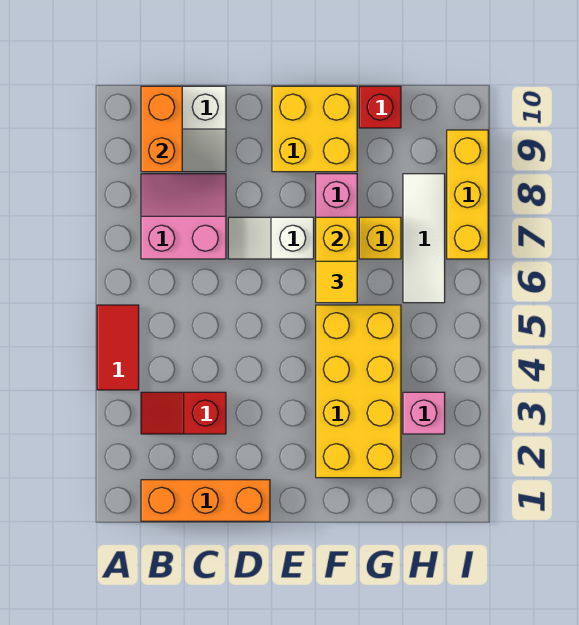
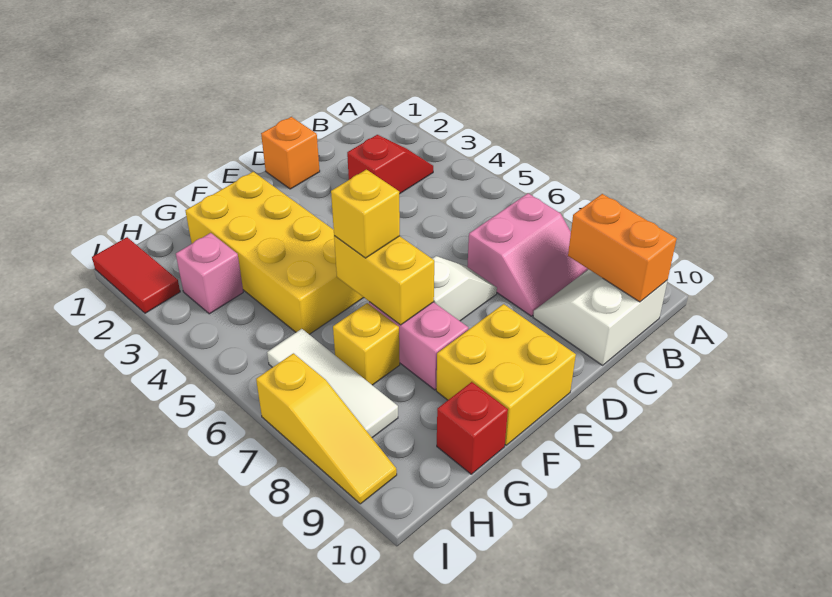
red 1x2 tile [97,305,139,390] -> red 1x2 tile moved to [92,237,180,313]
orange 1x3 brick [141,480,270,521] -> orange 1x1 brick [261,117,320,189]
yellow 1x1 tile [316,261,357,303] -> yellow 1x1 brick [331,170,400,258]
yellow 1x3 brick [447,130,488,259] -> yellow 1x3 slope [256,353,397,504]

